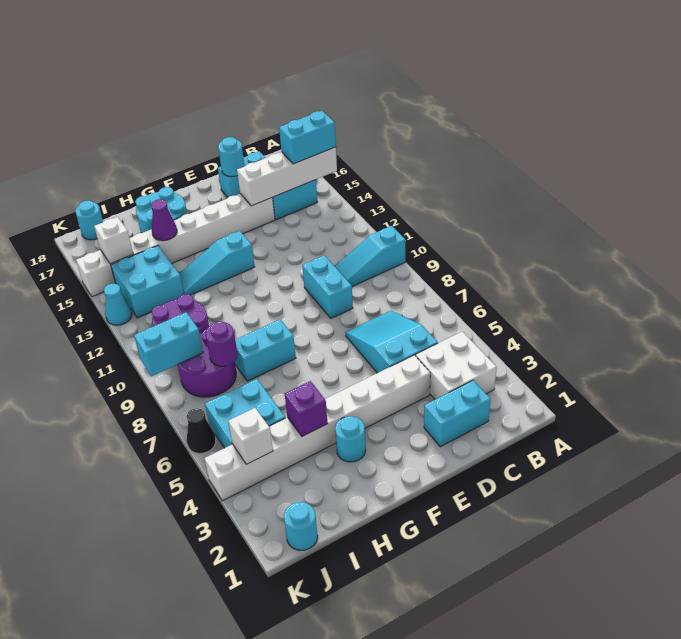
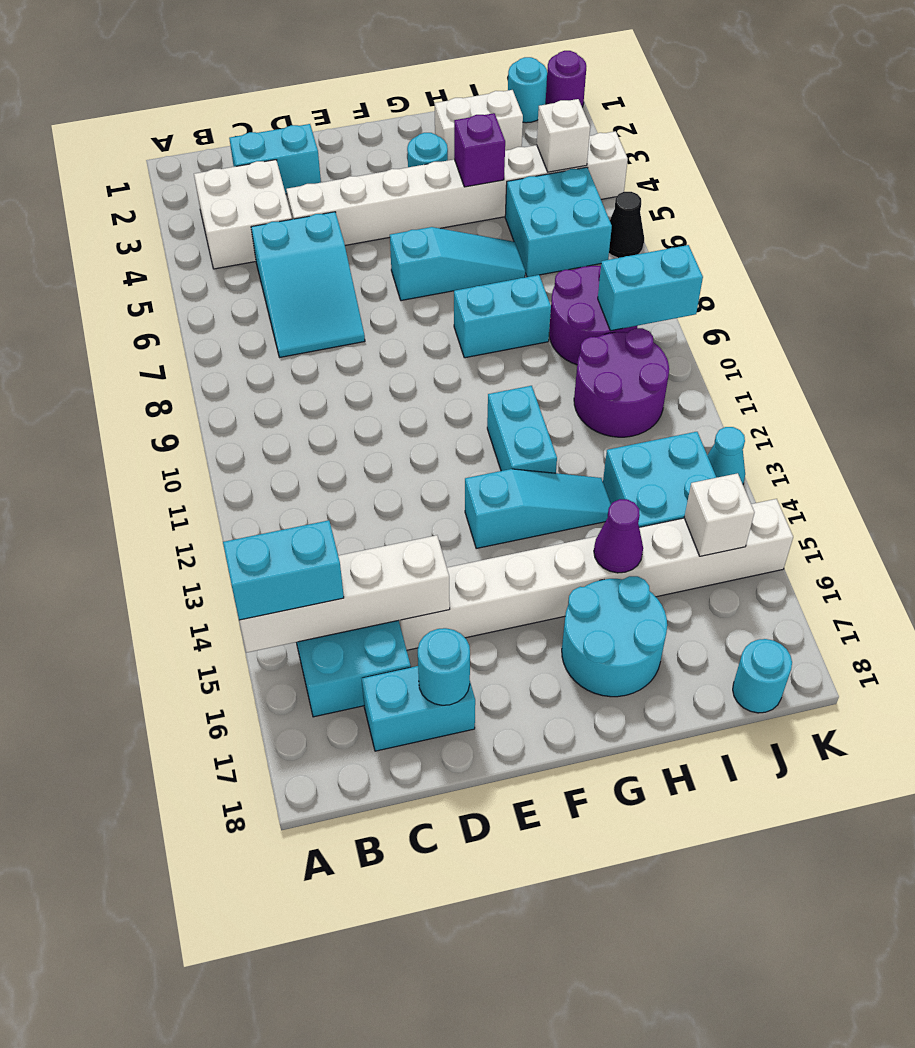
cyan 1x3 slope [335,226,405,286] -> cyan 1x3 slope moved to [390,227,525,301]
cyan 1x2 brick [302,255,353,318] -> cyan 1x2 brick moved to [487,386,557,473]
none -> white 1x2 brick [435,90,523,160]
purple 1x1 round brick [206,321,238,366] -> purple 1x1 round brick moved to [546,51,586,107]

